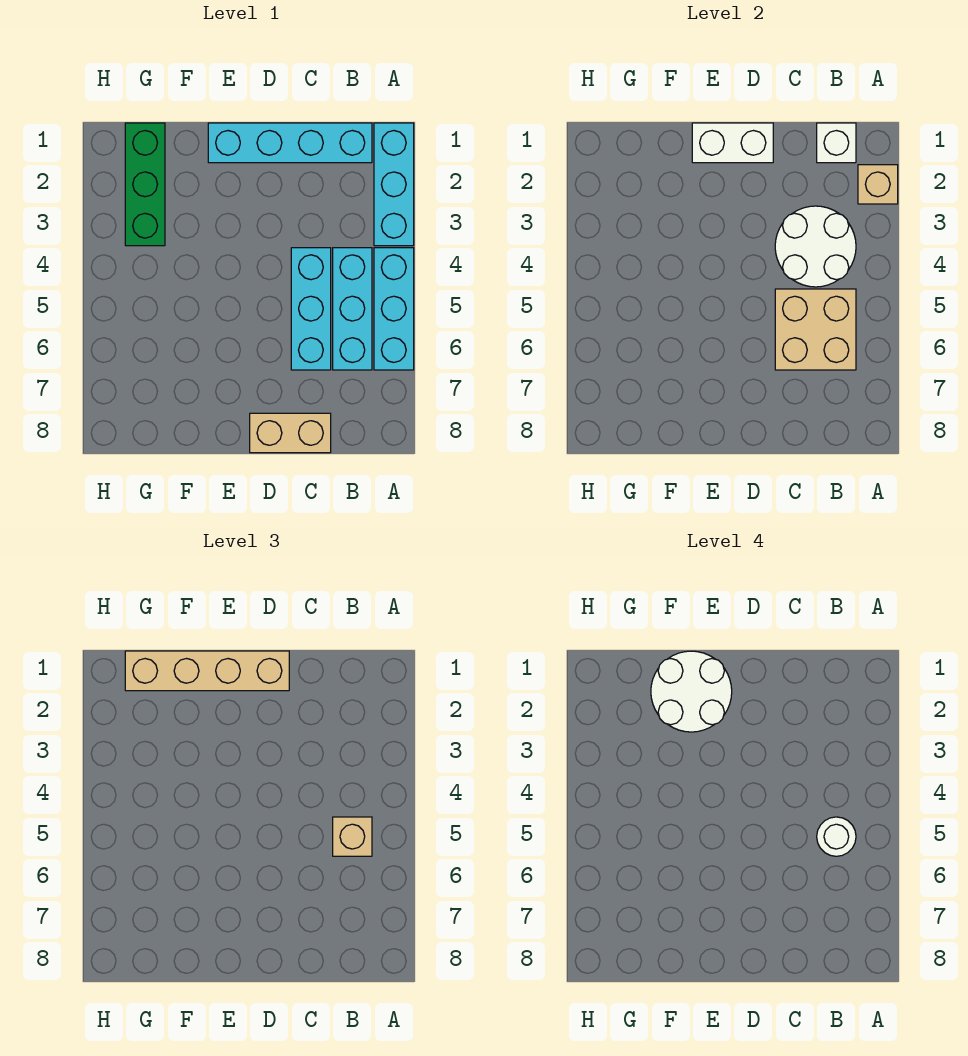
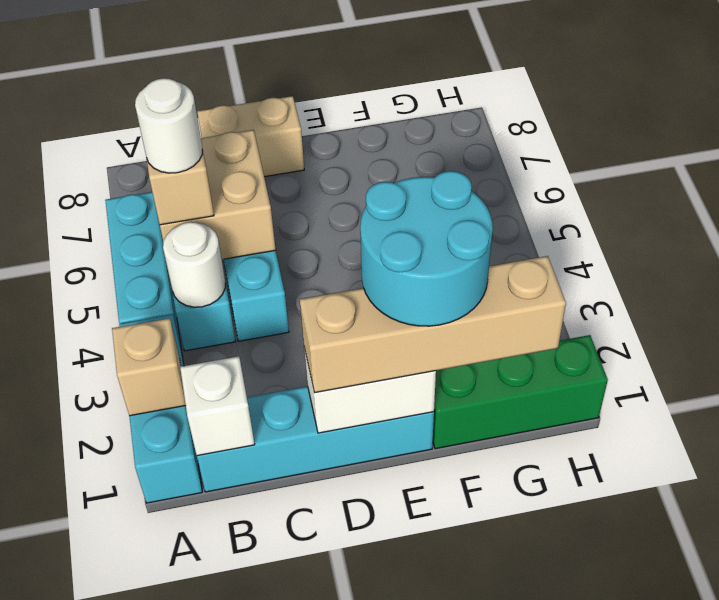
white 2x2 round brick [775,206,856,287] -> white 1x1 round brick [163,222,225,307]
white 2x2 round brick [651,651,732,732] -> cyan 2x2 round brick [360,171,493,326]
green 1x3 brick [125,123,165,246] -> green 1x3 brick turned to [433,335,608,449]

